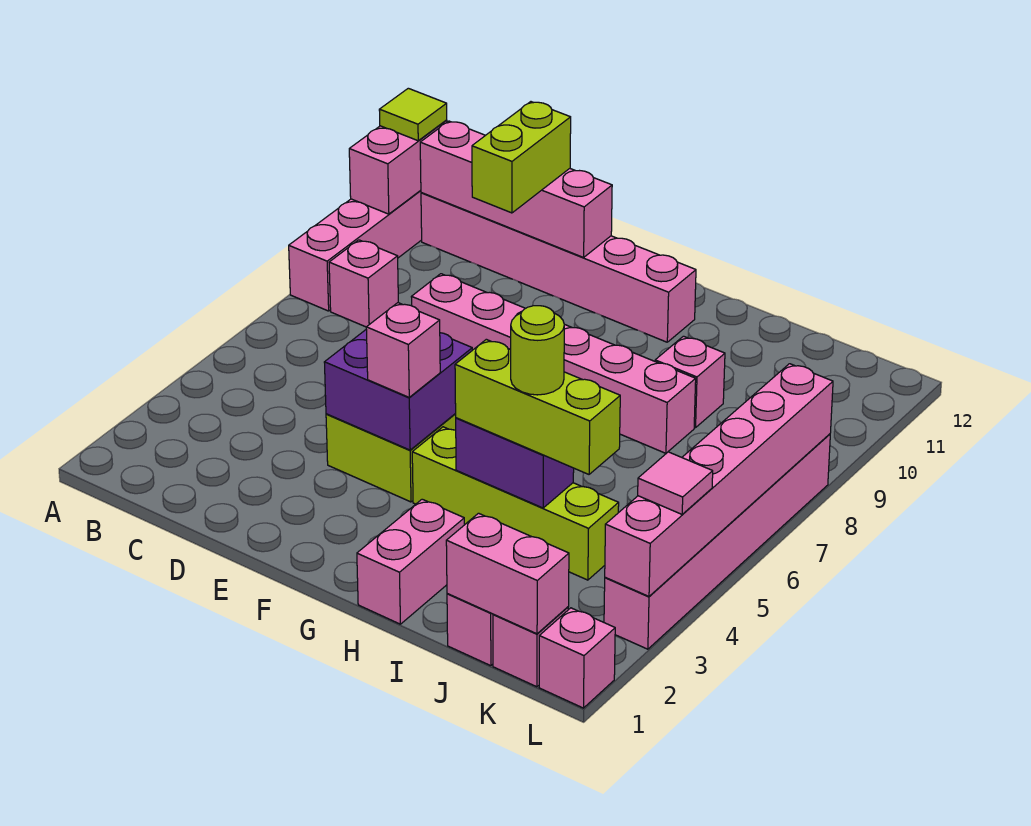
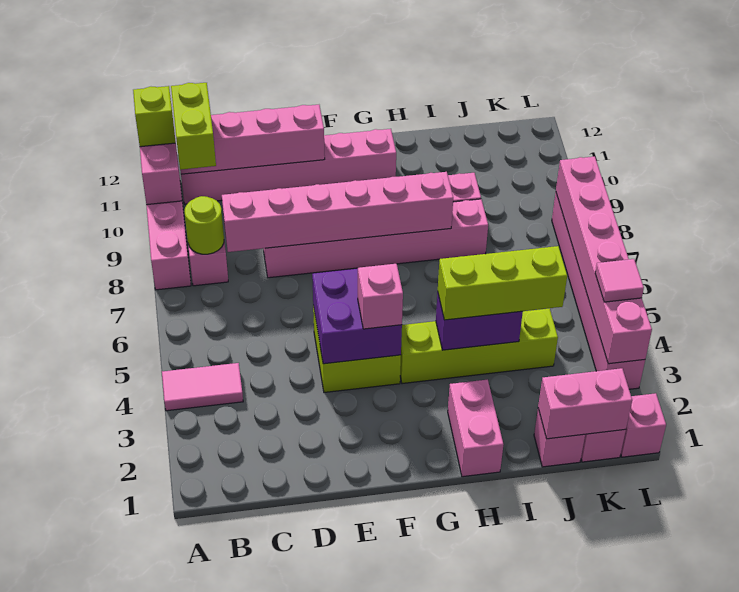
none -> pink 1x2 tile [162,363,243,411]
lime 1x1 tile [379,88,447,141] -> lime 1x1 brick [133,86,175,147]
none -> pink 1x6 brick [222,172,453,252]
lime 1x2 brick [472,102,571,213] -> lime 1x2 brick moved to [171,83,216,170]
lime 1x1 round brick [511,306,564,395] -> lime 1x1 round brick moved to [185,196,224,254]

